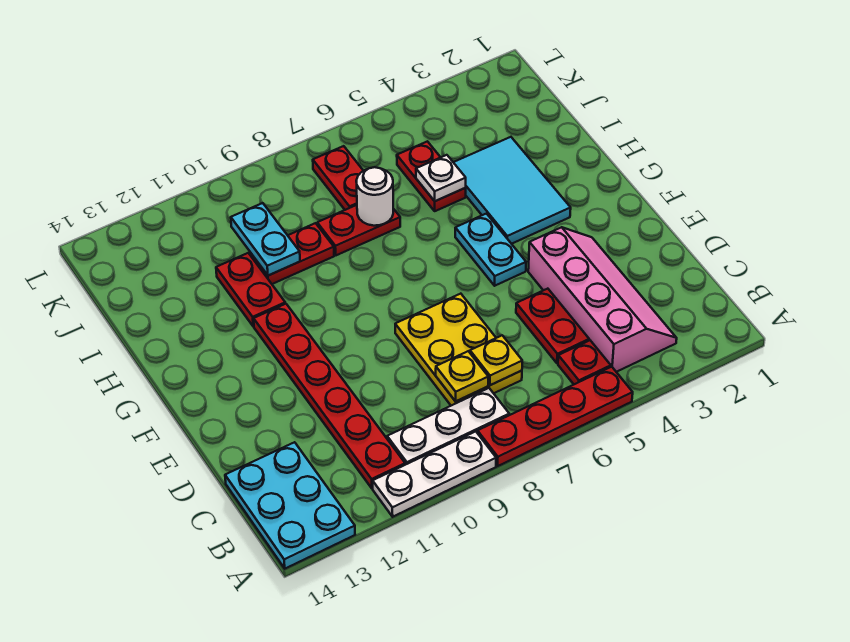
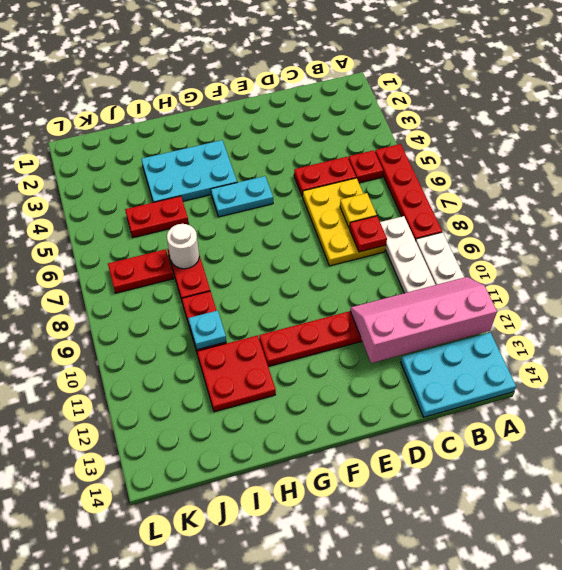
pink 2x4 slope [528,227,677,372] -> pink 2x4 slope moved to [350,277,497,363]
yellow 2x3 plate [395,294,522,406] -> yellow 2x3 plate turned to [302,178,386,266]
yellow 1x1 plate [436,351,488,401] -> red 1x1 plate [349,216,387,252]
cyan 2x3 tile [453,137,571,244] -> cyan 2x3 plate [141,140,237,202]
red 1x2 plate [216,253,285,326] -> red 2x2 plate [197,335,276,412]
white 1x1 plate [416,155,466,201] -> none
cyan 1x2 plate [231,203,300,276] -> cyan 1x1 plate [188,310,226,350]

